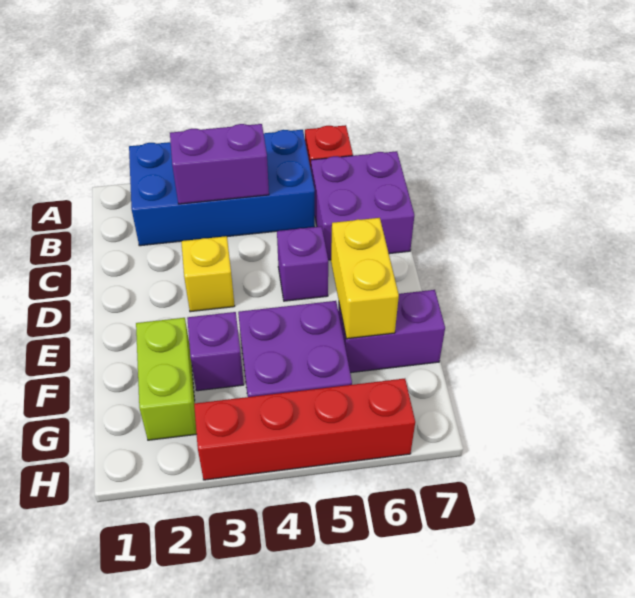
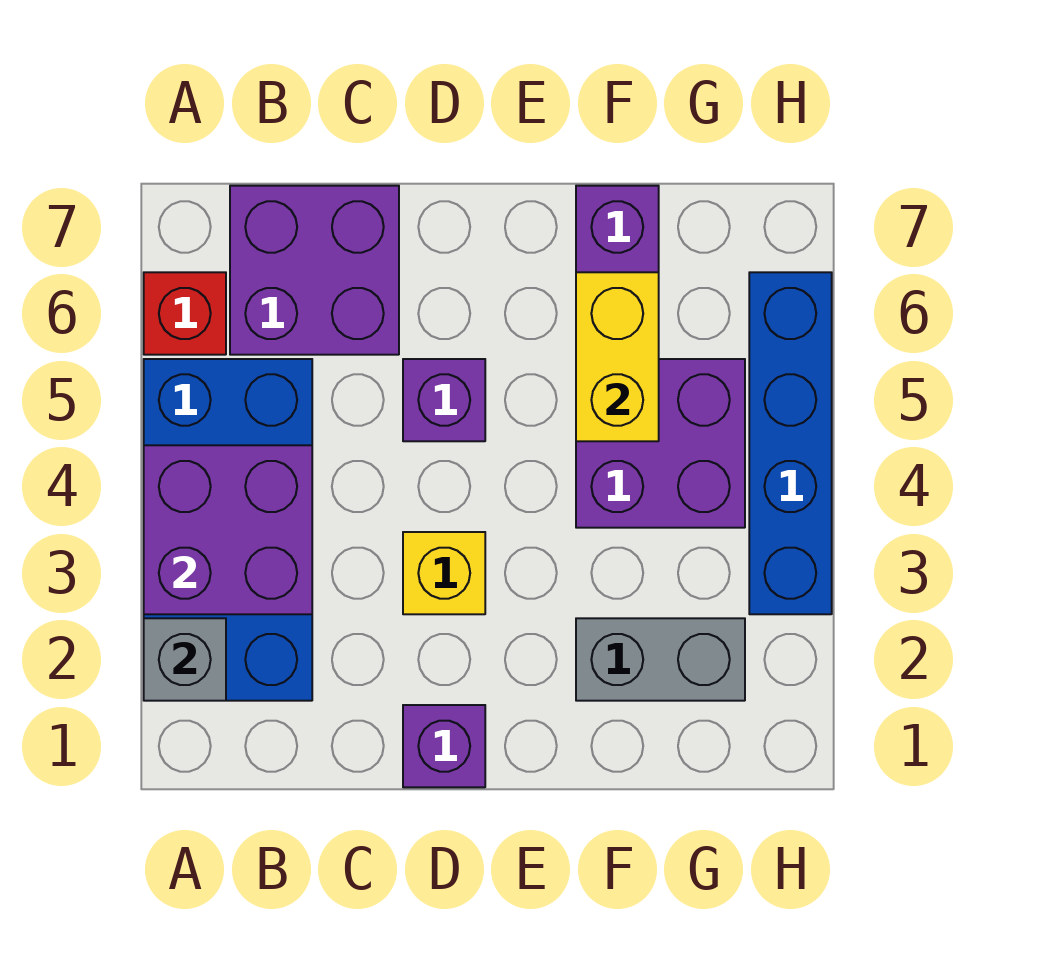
none -> grey 1x1 brick [144,618,226,701]
purple 1x2 brick [170,124,269,204] -> purple 2x2 brick [144,445,312,614]
yellow 1x2 brick [331,218,399,339] -> yellow 1x2 brick turned to [576,272,659,441]
lime 1x2 brick [136,318,196,440] -> grey 1x2 brick [576,618,745,701]
purple 1x1 brick [187,312,244,391] -> purple 1x1 brick moved to [403,705,485,787]
red 1x4 brick [194,379,415,480] -> blue 1x4 brick [749,272,832,614]

